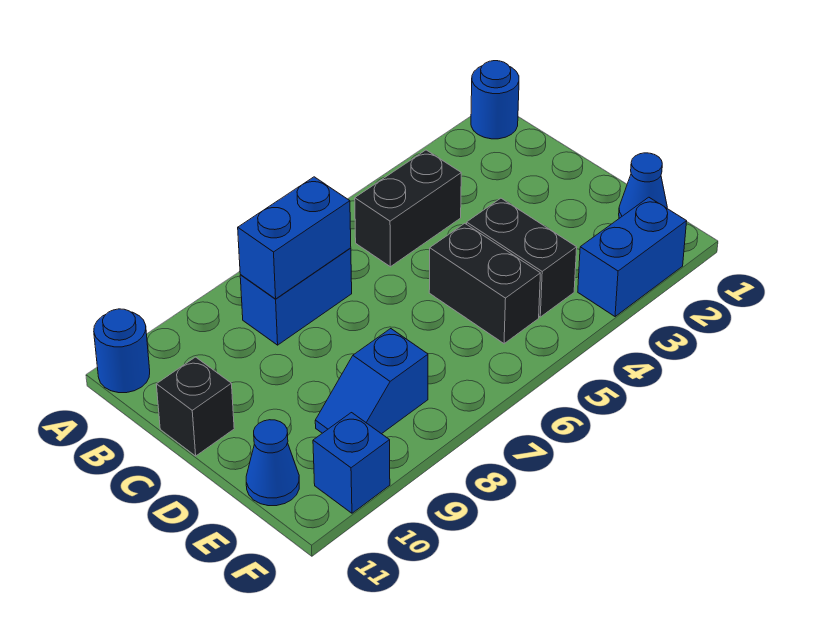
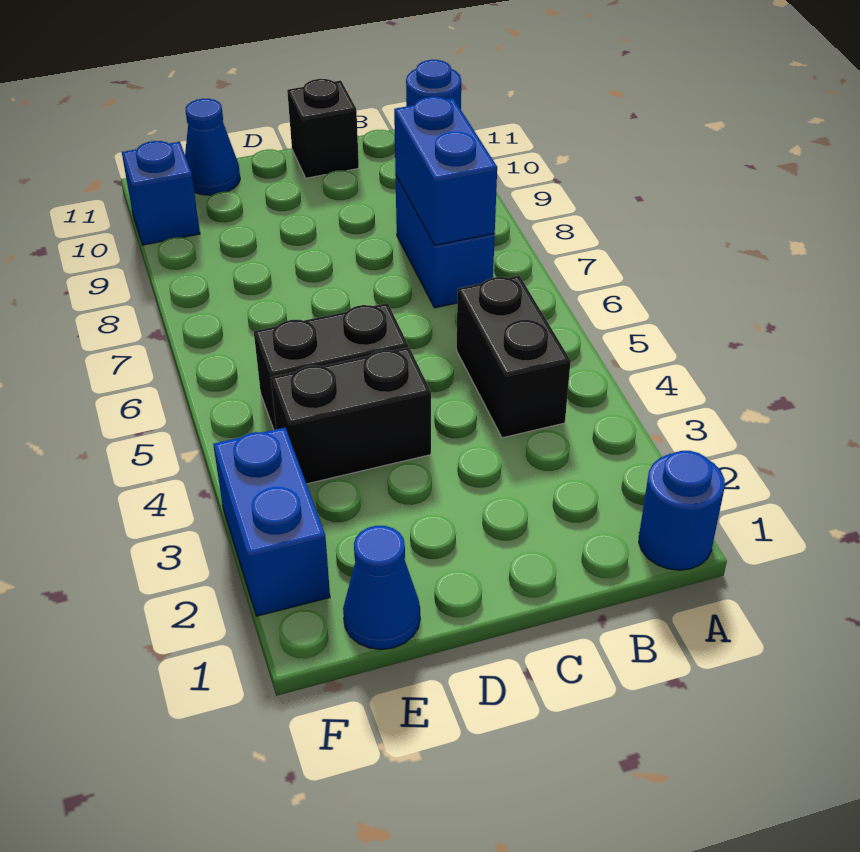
blue 1x2 slope [315,329,428,434] -> none

